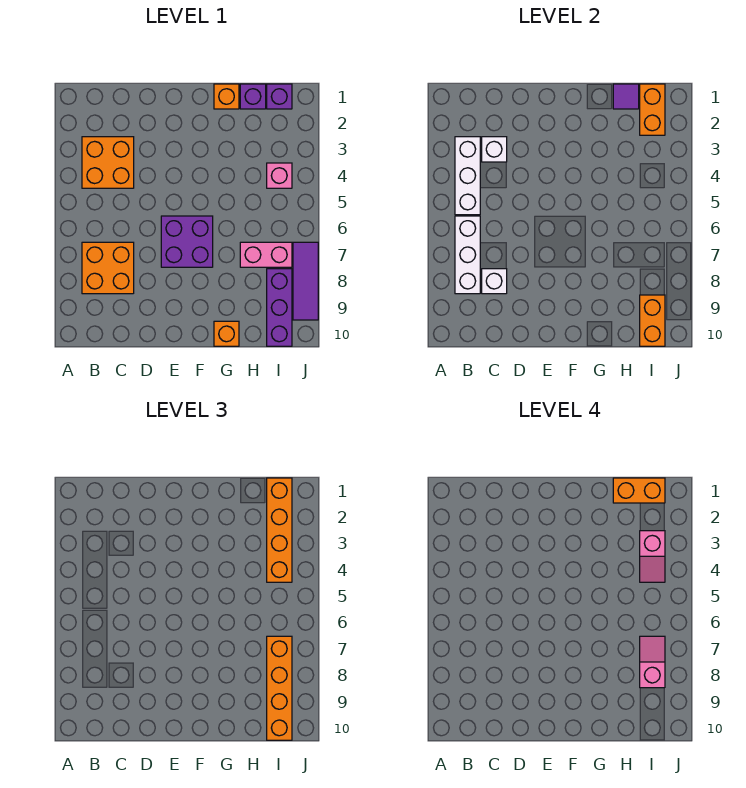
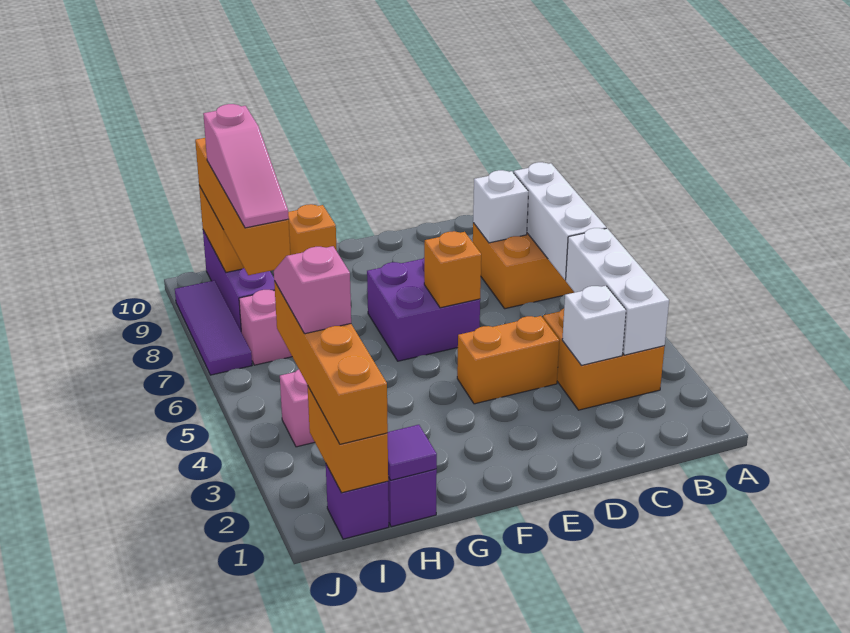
orange 1x1 brick [214,84,239,109] -> orange 1x1 brick moved to [424,231,481,308]
orange 1x2 brick [613,478,665,503] -> orange 1x2 brick moved to [457,316,559,404]
pink 1x2 slope [640,636,665,688] -> pink 1x3 slope [203,104,289,228]

